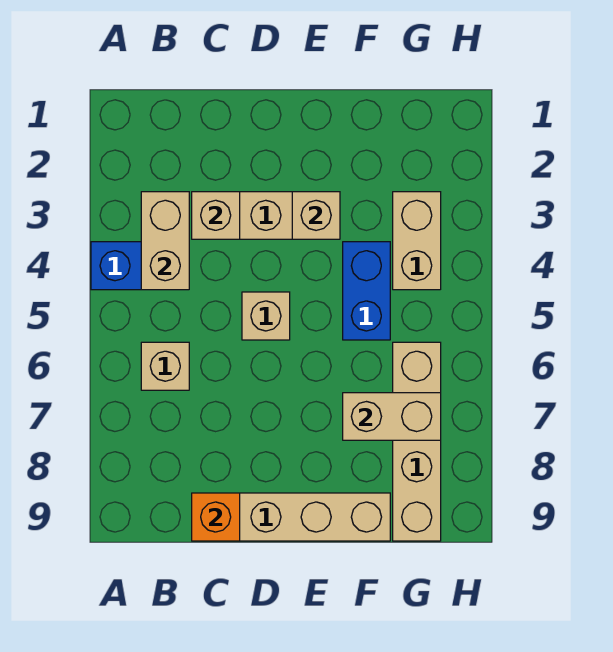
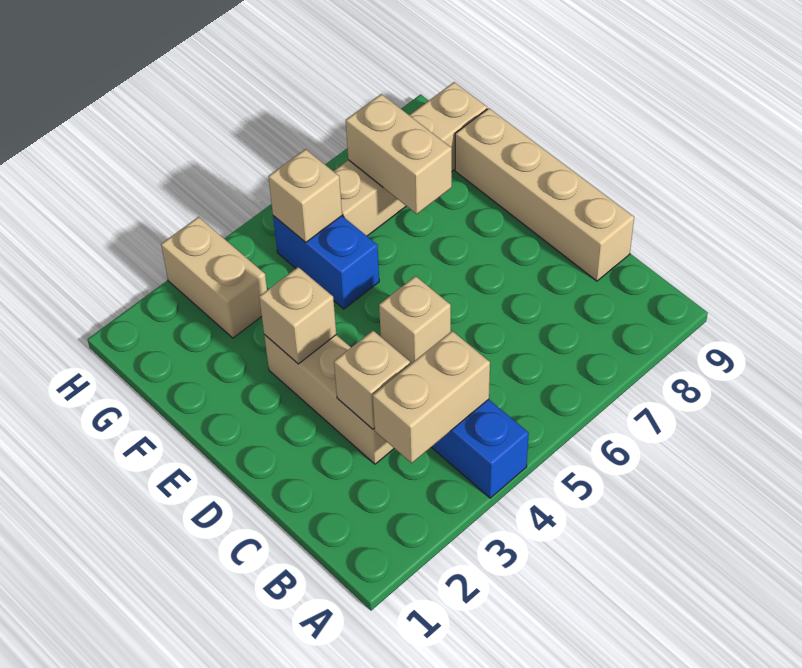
tan 1x1 brick [141,342,189,390] -> tan 1x1 brick moved to [268,149,342,242]
orange 1x1 brick [192,493,240,541] -> none
blue 1x2 brick [343,242,390,340] -> blue 1x2 brick turned to [273,216,379,309]
tan 1x2 brick [393,192,441,290] -> tan 1x2 brick turned to [161,217,267,338]

